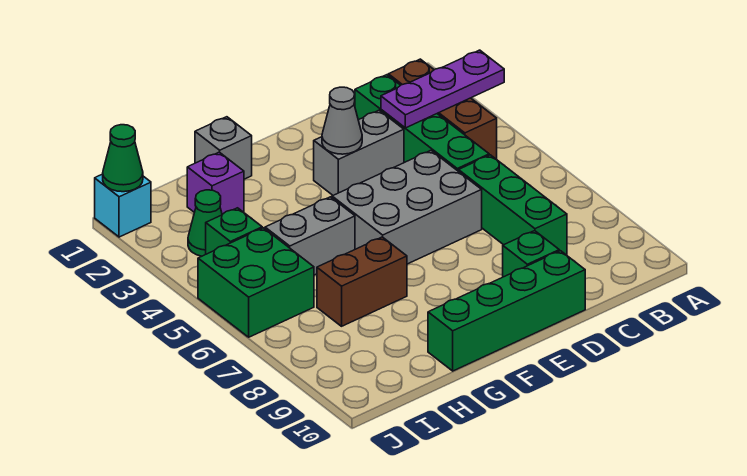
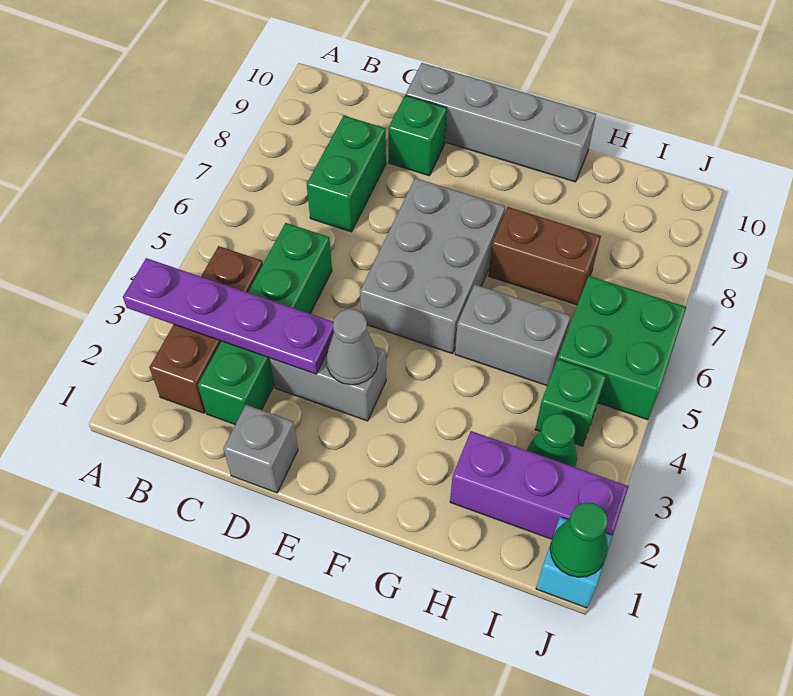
purple 1x3 plate [381,50,504,128] -> purple 1x4 plate [123,258,334,374]
green 1x3 brick [459,155,567,255] -> green 1x2 brick [307,116,386,232]
grey 2x3 brick [332,151,482,264] -> grey 2x3 brick turned to [360,178,505,354]
green 1x4 brick [428,251,585,371] -> grey 1x4 brick [406,63,596,182]
grey 1x1 brick [195,117,252,179] -> grey 1x1 brick moved to [223,405,298,493]
purple 1x1 brick [187,152,244,214] -> purple 1x3 brick [450,431,629,539]

